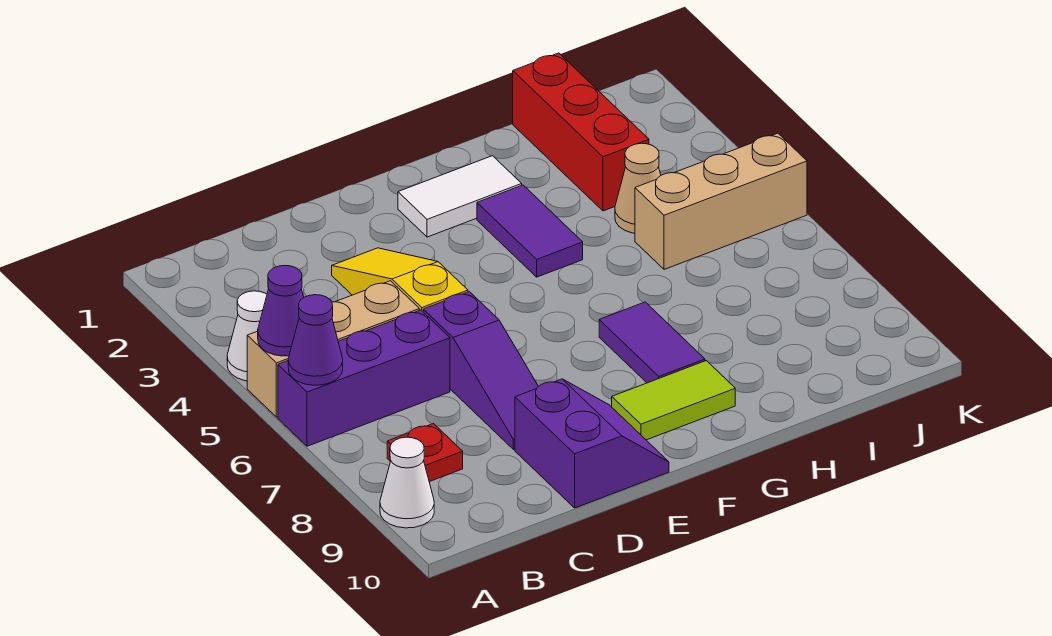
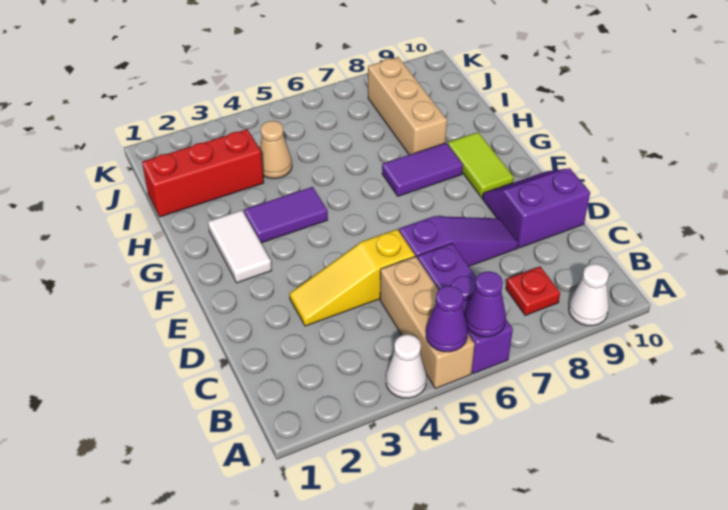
tan 1x3 brick [635,133,807,269] -> tan 1x3 brick moved to [368,57,447,155]

